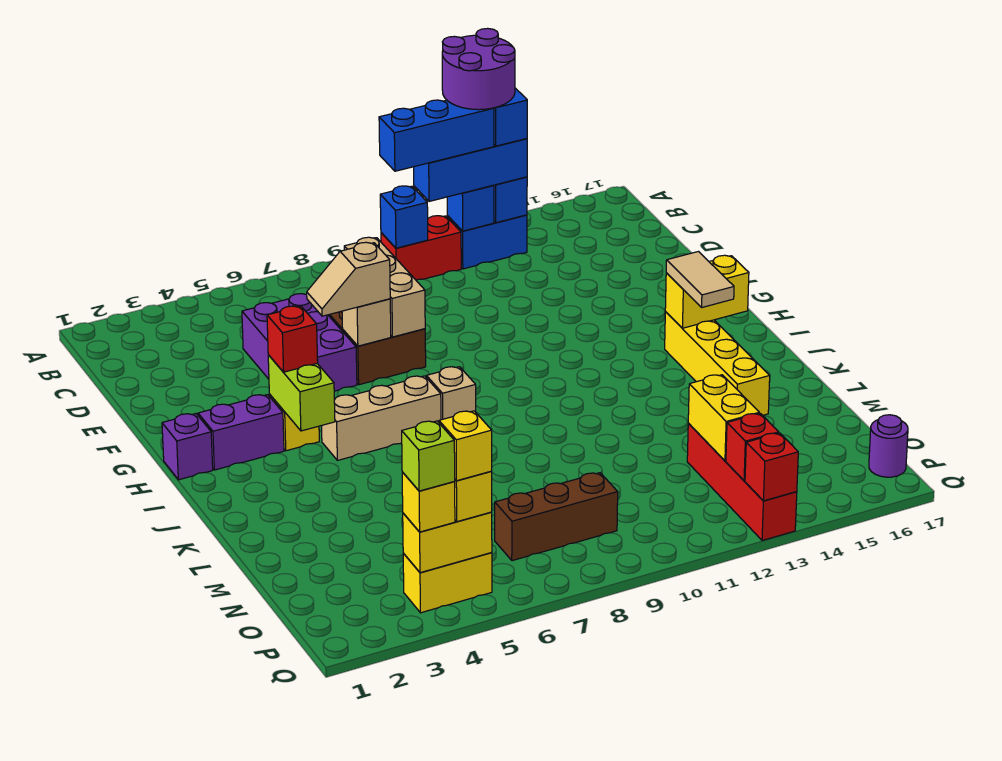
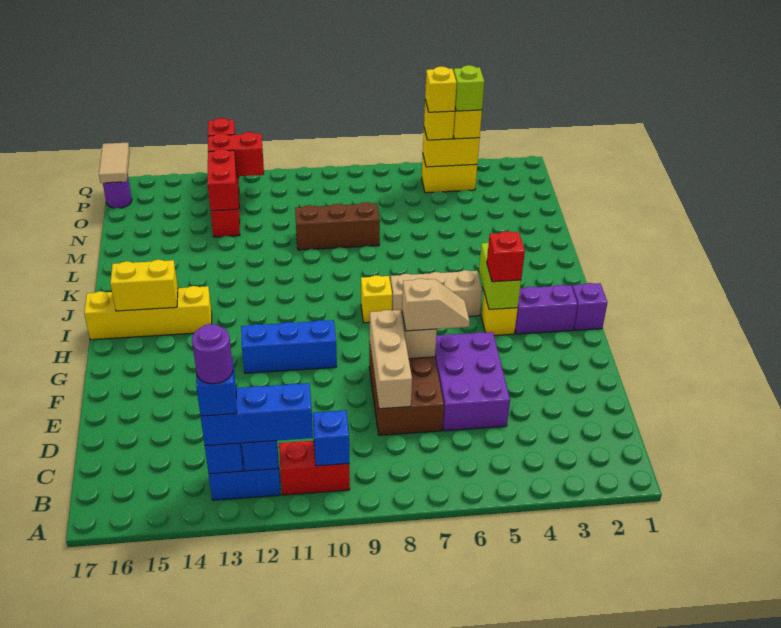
purple 2x2 round brick [442,28,515,110] -> purple 1x1 round brick [192,324,233,384]
blue 1x3 brick [379,100,494,171] -> blue 1x3 brick moved to [241,320,337,373]
tan 1x1 brick [426,367,476,420] -> yellow 1x1 brick [361,275,392,323]
yellow 1x4 brick [665,312,770,415] -> yellow 1x4 brick turned to [84,286,212,340]
tan 1x2 tile [666,252,734,307] -> tan 1x2 tile moved to [99,143,130,183]
yellow 1x2 brick [688,375,759,461] -> red 1x2 brick [208,149,237,211]
brown 1x3 brick [495,473,618,561] -> brown 1x3 brick moved to [295,202,380,250]
red 1x1 brick [726,413,779,481] -> red 1x2 brick [208,132,264,176]

